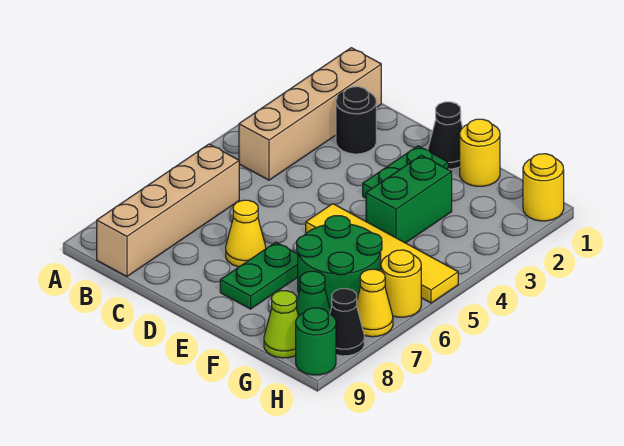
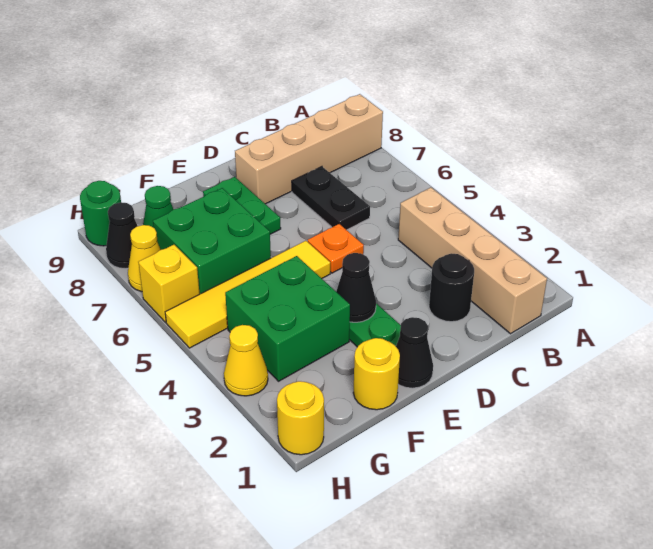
tan 1x4 brick [97,144,239,277] -> tan 1x4 brick turned to [235,94,383,204]
none -> black 1x2 plate [292,167,370,230]
none -> orange 1x1 plate [308,224,364,273]
yellow 1x1 cone [226,200,266,267] -> yellow 1x1 cone moved to [224,325,268,396]
none -> black 1x1 cone [336,253,376,322]
green 1x2 brick [366,155,452,243] -> green 2x2 brick [225,256,350,381]
green 2x2 round brick [297,216,382,310] -> green 2x2 brick [153,188,271,294]
lime 1x1 cone [264,291,299,358] -> none
yellow 1x1 round brick [381,250,421,317] -> yellow 1x1 brick [138,245,200,322]

